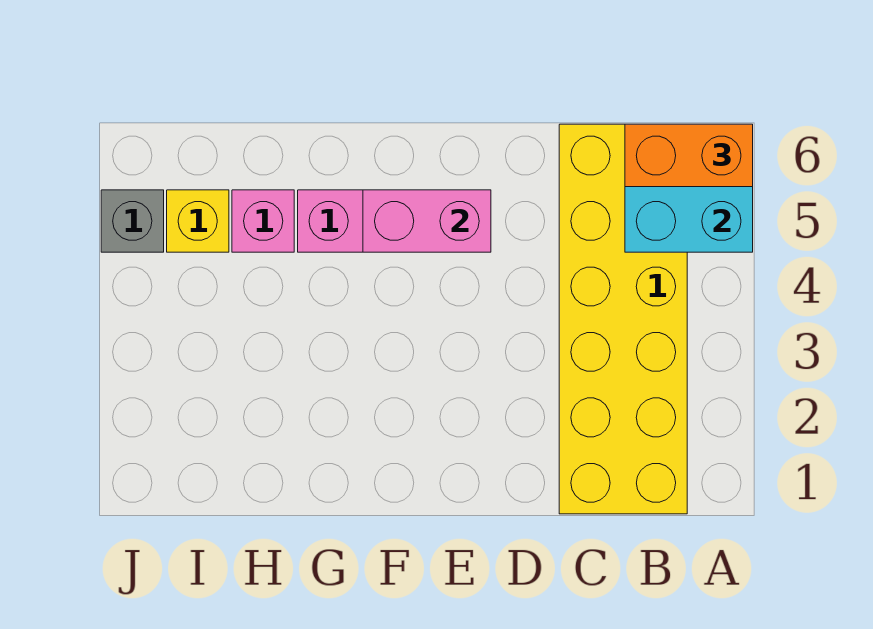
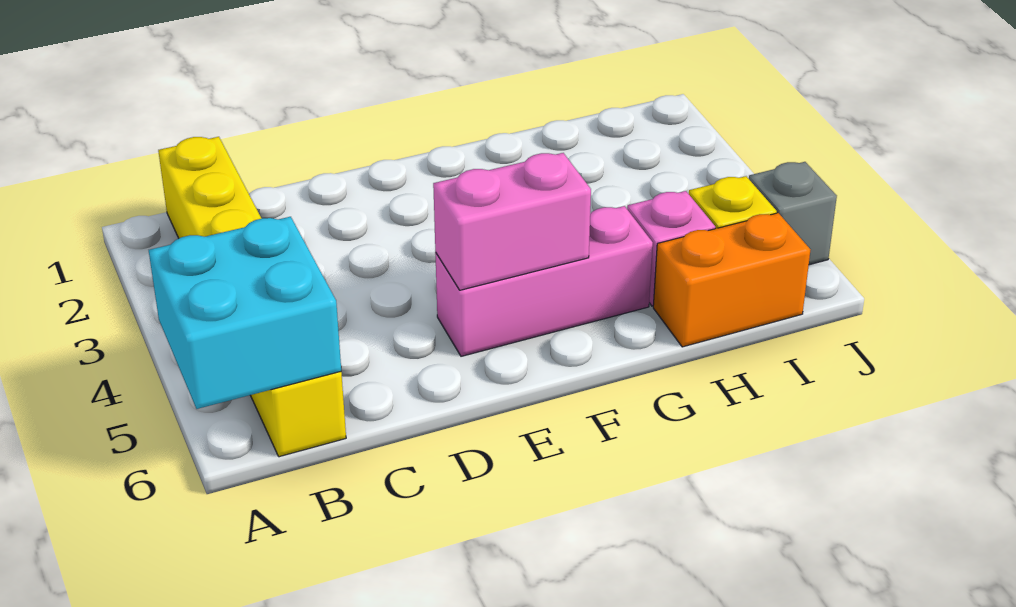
orange 1x2 brick [625,124,753,187] -> orange 1x2 brick moved to [653,213,810,347]
yellow 2x6 brick [559,124,687,514] -> yellow 1x6 brick [158,137,346,457]

